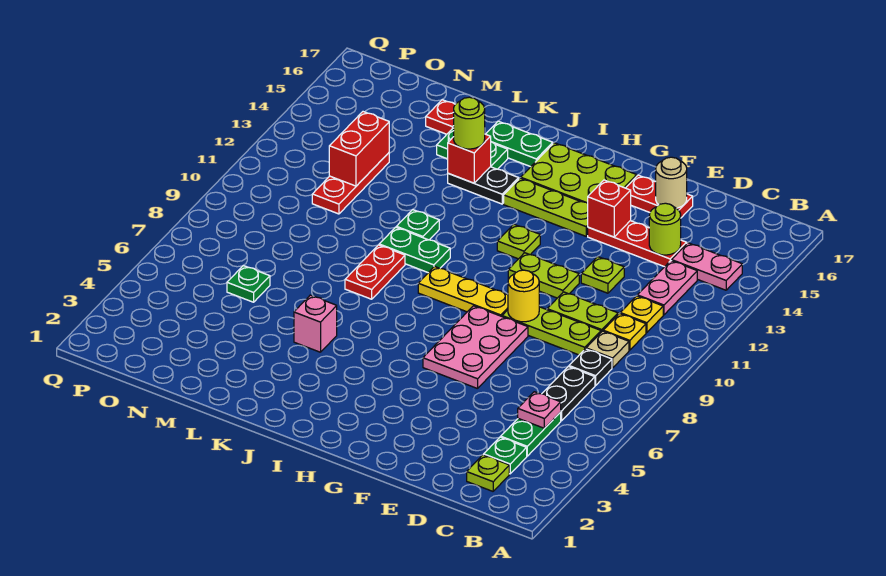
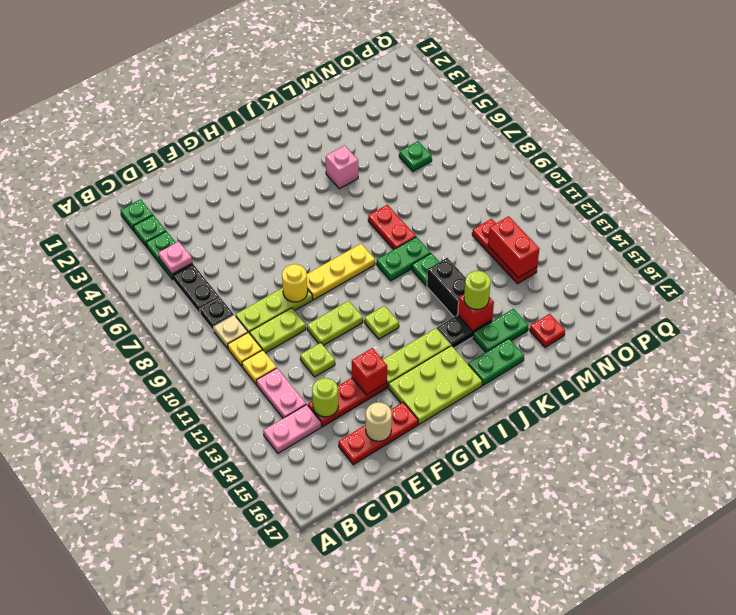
lime 1x1 plate [467,455,509,491] -> green 1x1 plate [120,199,153,231]
red 1x2 plate [626,175,693,218] -> red 1x3 plate [338,402,418,465]
pink 2x3 plate [423,306,528,389] -> none
none -> black 1x2 brick [427,258,466,317]

